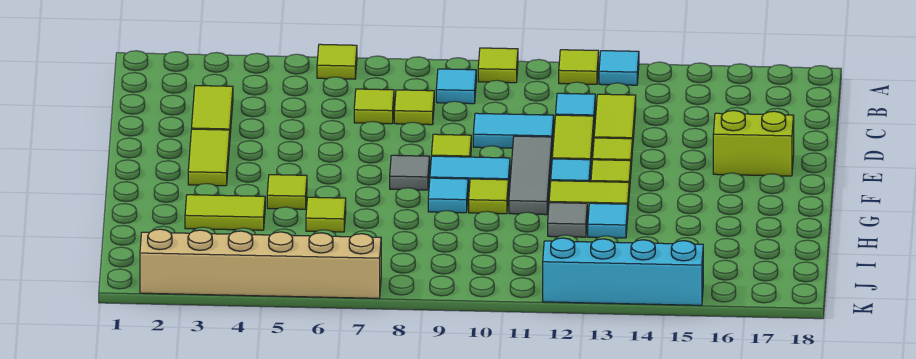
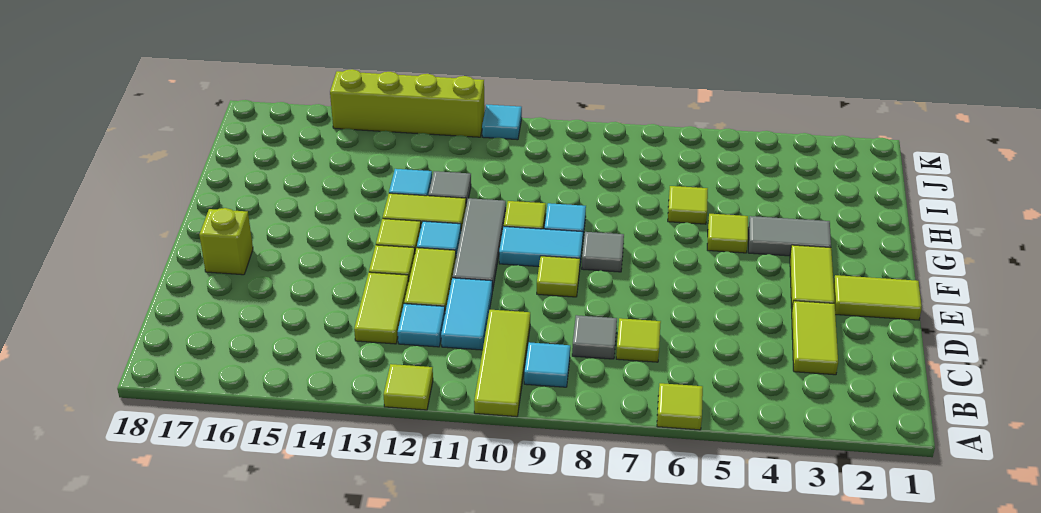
lime 1x1 tile [478,48,518,83] -> lime 1x3 tile [474,310,530,417]
cyan 1x1 tile [599,51,639,85] -> cyan 1x1 tile moved to [482,105,522,140]
lime 1x1 tile [394,90,434,125] -> grey 1x1 tile [572,315,617,359]
cyan 1x2 tile [473,113,554,148] -> cyan 1x2 tile turned to [441,278,492,350]
lime 1x2 brick [713,111,794,176] -> lime 1x1 brick [199,208,253,275]
none -> grey 1x2 tile [748,216,831,256]
lime 1x2 tile [185,195,265,230] -> lime 1x2 tile moved to [834,275,922,320]
tan 1x6 brick [140,229,381,298] -> none
cyan 1x4 brick [543,238,703,305] -> lime 1x4 brick [330,69,485,137]

